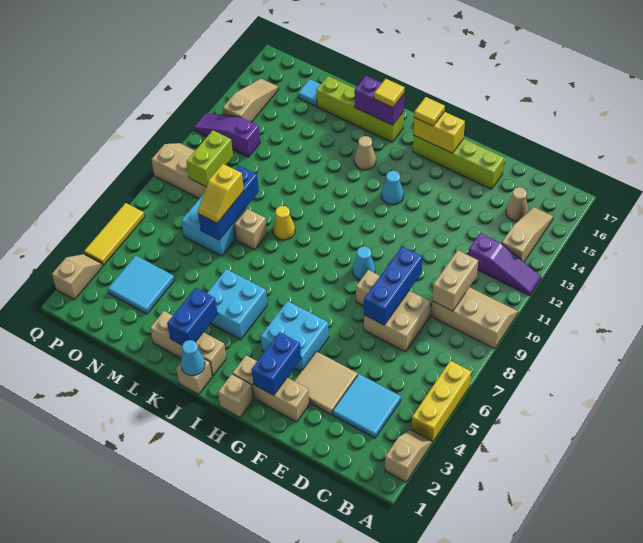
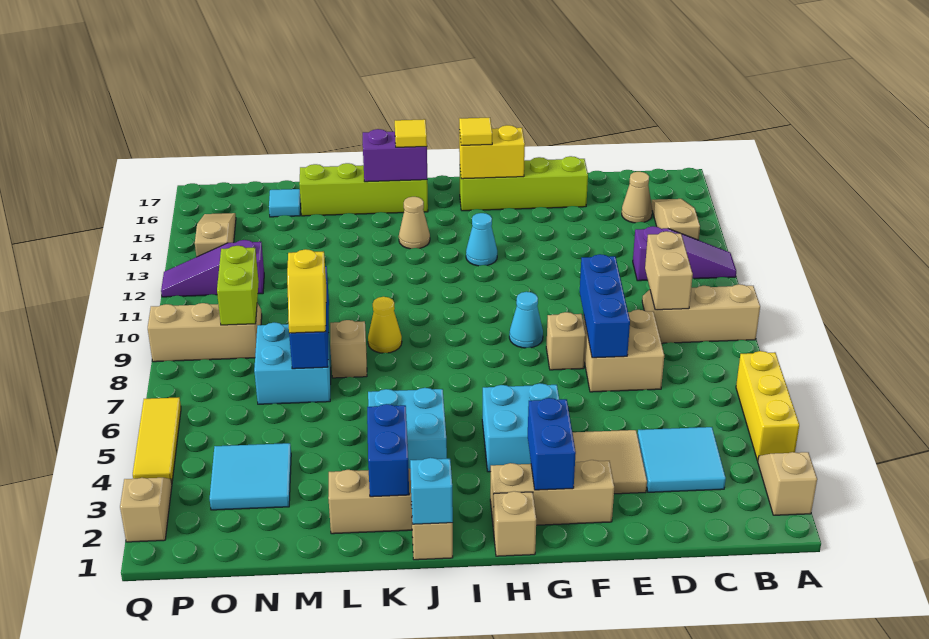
cyan 1x1 cone [181,340,205,376] -> cyan 1x1 brick [410,458,453,524]

